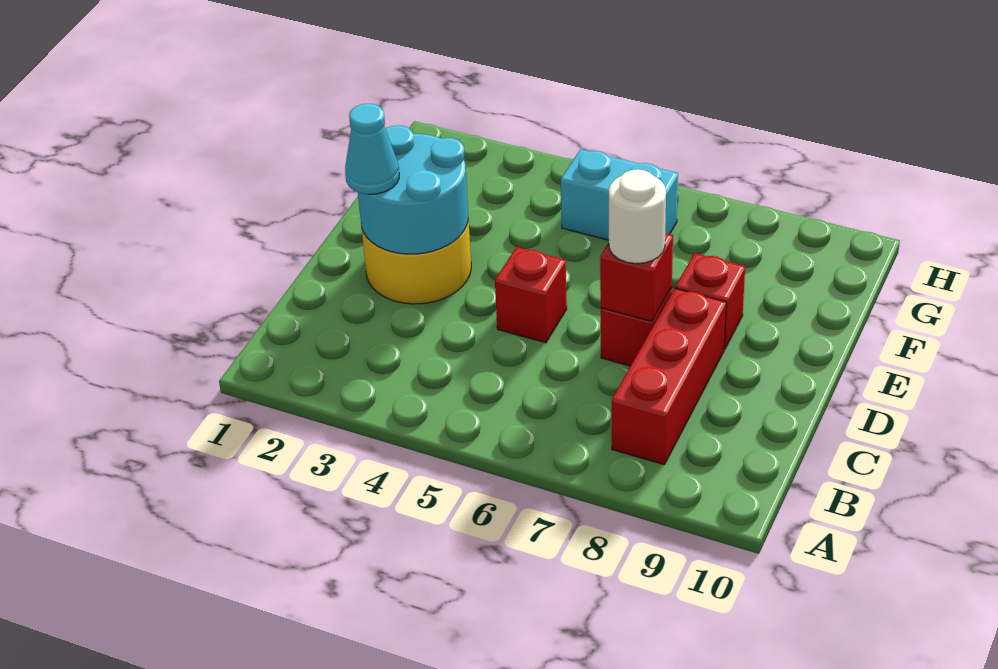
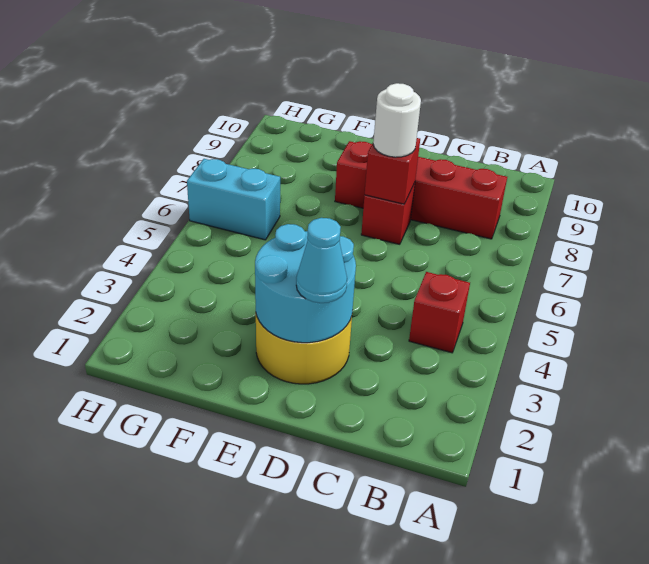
red 1x1 brick [495,247,567,343] -> red 1x1 brick moved to [409,272,470,353]
cyan 1x2 brick [561,149,678,240] -> cyan 1x2 brick turned to [187,159,280,240]

